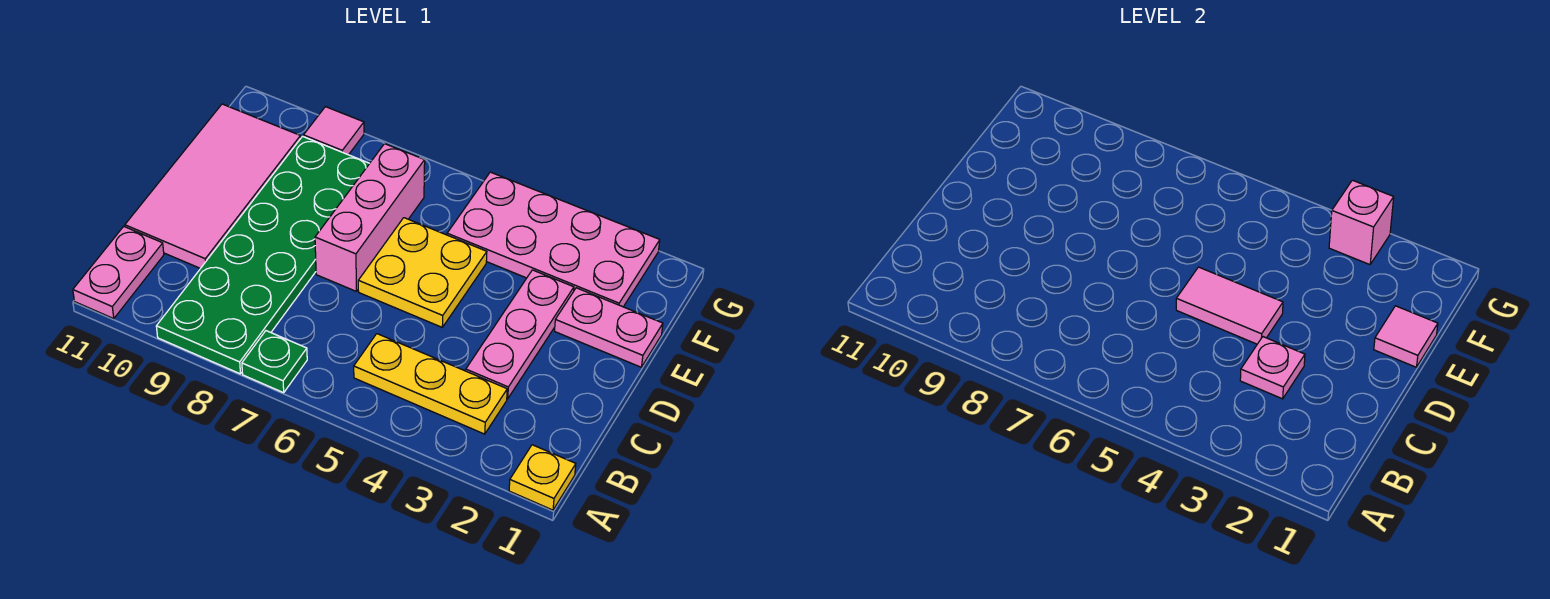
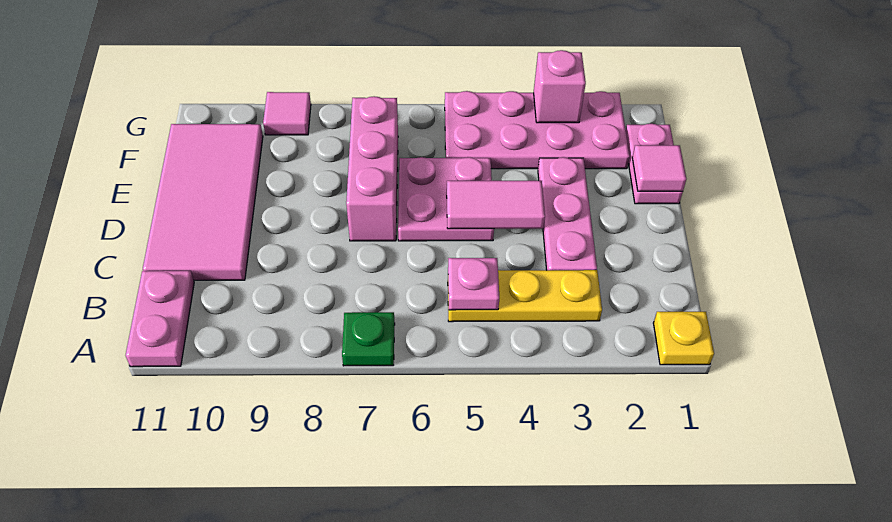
green 2x6 plate [156,136,370,374] -> none
pink 1x1 plate [1240,337,1305,399] -> pink 1x1 plate moved to [448,258,499,310]
yellow 2x2 plate [358,218,487,327] -> pink 2x2 plate [398,157,494,241]
pink 1x2 plate [555,288,663,367] -> pink 1x2 plate turned to [626,124,683,204]

